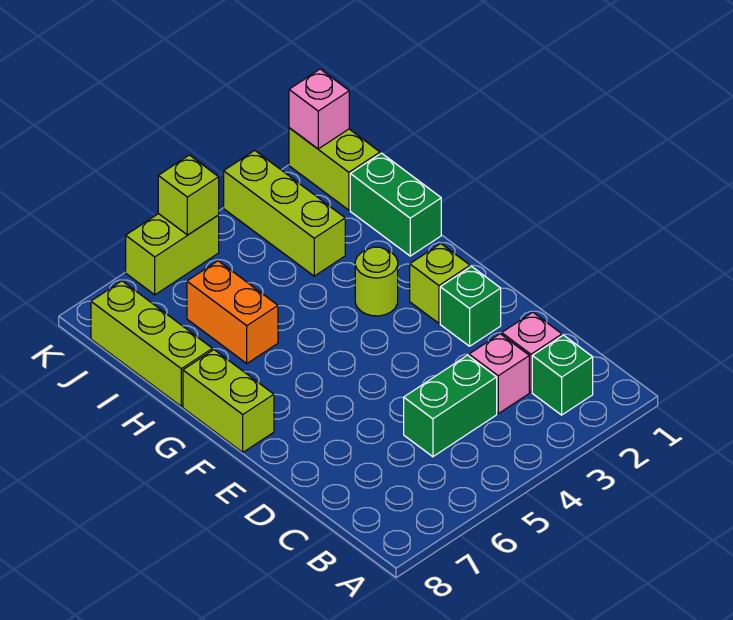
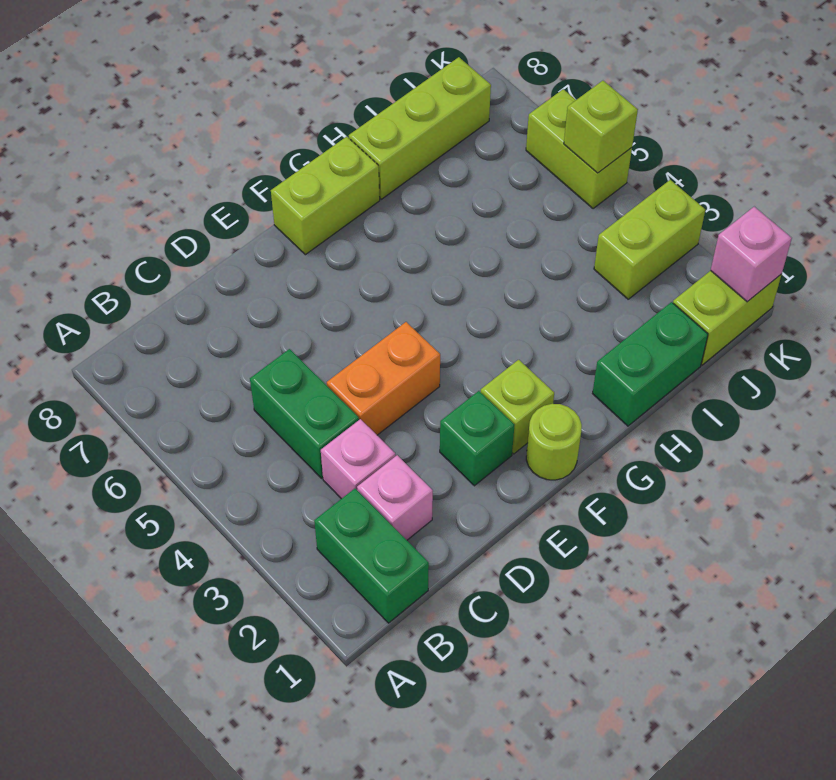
green 1x1 brick [532,335,593,415] -> green 1x2 brick [314,489,429,623]
lime 1x1 round brick [355,247,398,316] -> lime 1x1 round brick moved to [526,404,582,480]
orange 1x2 brick [187,261,278,363] -> orange 1x2 brick moved to [327,322,440,435]
lime 1x3 brick [224,150,345,276] -> lime 1x2 brick [594,180,705,299]

